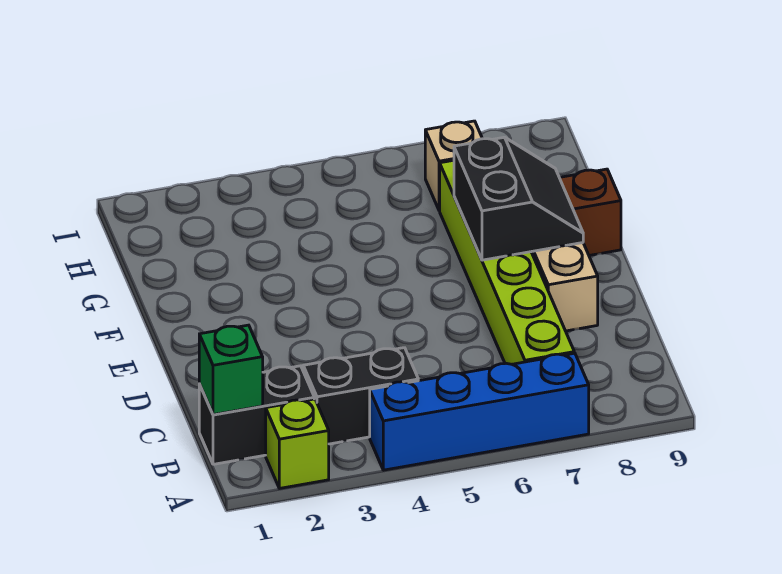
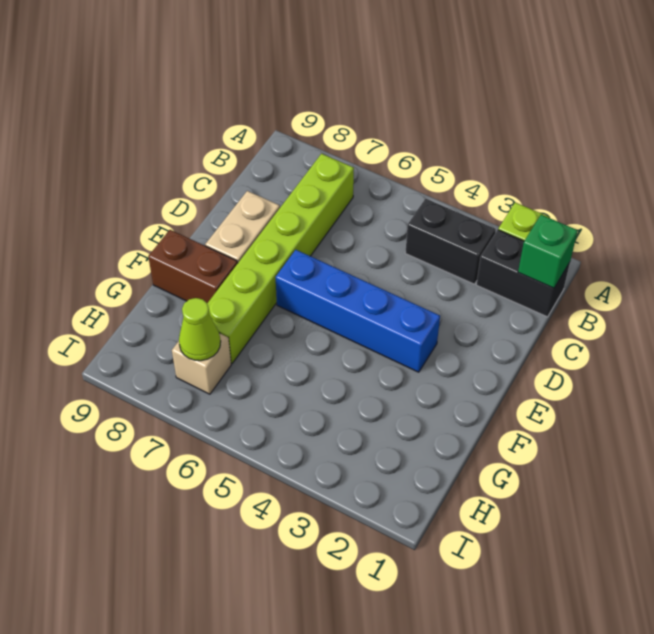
blue 1x4 brick [370,353,589,470] -> blue 1x4 brick moved to [276,250,440,372]
black 2x2 slope [454,137,583,260] -> none
none -> lime 1x1 cone [179,298,221,361]

